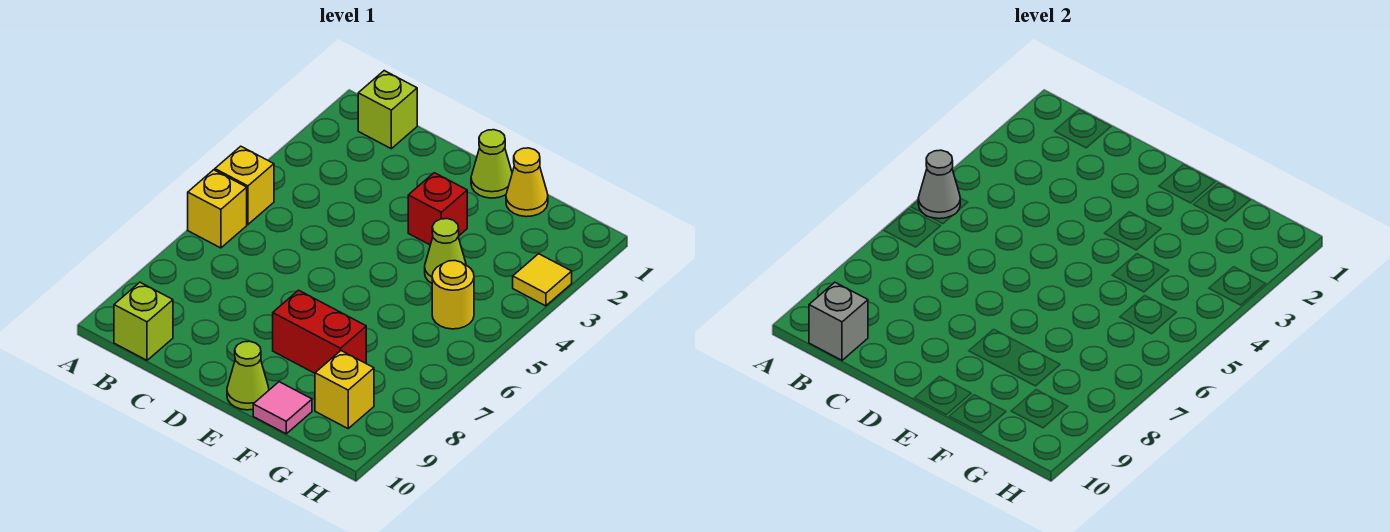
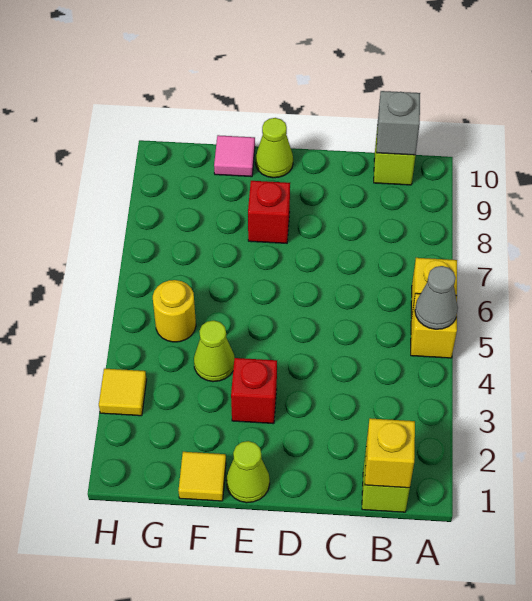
red 1x2 brick [273,290,366,373] -> red 1x1 brick [248,181,290,243]
yellow 1x1 cone [506,148,548,217] -> yellow 1x1 tile [178,452,226,501]
yellow 1x1 brick [315,351,374,428] -> yellow 1x1 brick moved to [365,418,415,488]

